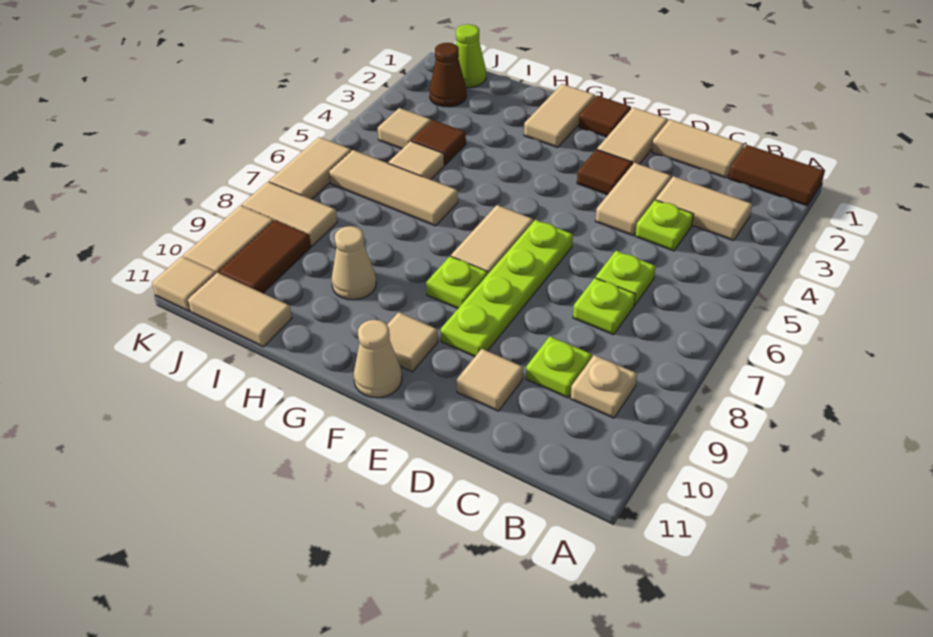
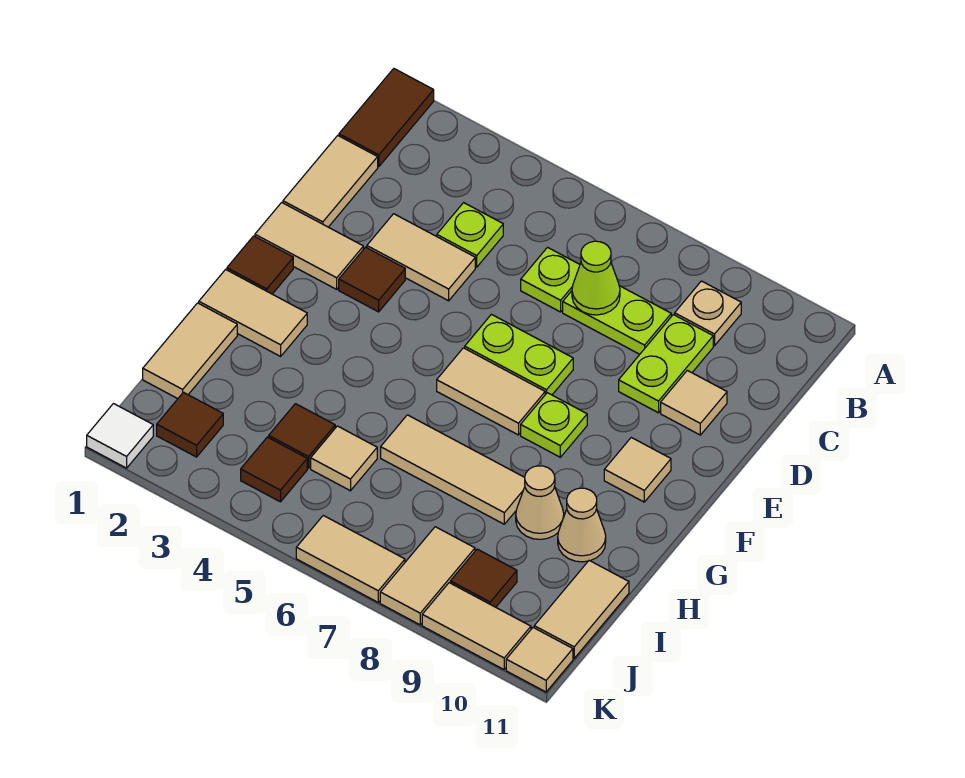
tan 1x2 tile [656,176,752,241] -> tan 1x2 tile moved to [143,303,237,399]
lime 1x1 plate [573,278,635,335] -> lime 1x2 plate [563,286,671,354]
lime 1x1 plate [526,336,592,398] -> lime 1x2 plate [619,315,713,413]
lime 1x4 plate [441,220,573,357] -> lime 1x2 plate [465,314,573,395]
tan 1x1 cone [354,320,402,398] -> tan 1x1 cone moved to [558,488,606,562]
tan 1x3 tile [329,150,458,226] -> tan 1x3 tile turned to [381,415,525,524]
lime 1x1 cone [456,24,486,88] -> lime 1x1 cone moved to [572,241,620,315]
brown 1x1 cone [429,43,466,107] -> brown 1x1 tile [157,392,223,457]
tan 1x1 tile [378,108,431,149] -> brown 1x1 tile [241,437,307,502]
brown 1x2 tile [219,220,311,293] -> brown 1x1 tile [450,549,517,607]
none -> white 1x1 tile [87,404,153,468]

